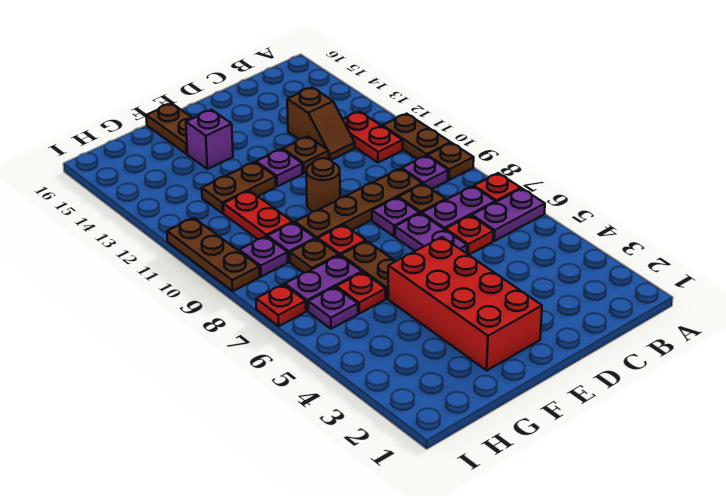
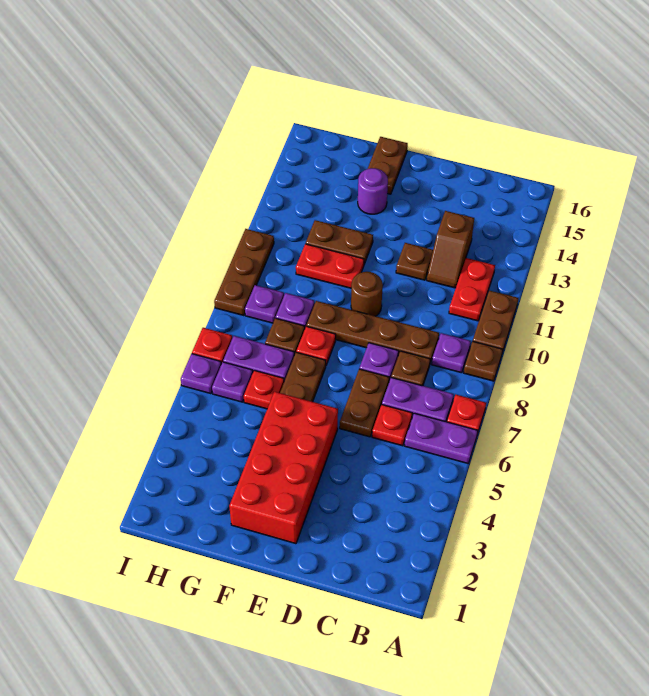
purple 1x2 plate [395,213,467,254] -> brown 1x2 plate [340,369,389,437]
purple 1x1 plate [256,149,302,187] -> purple 1x1 plate moved to [181,354,221,394]
purple 1x1 brick [186,110,233,169] -> purple 1x1 round brick [358,168,388,214]
red 1x2 plate [223,191,293,239] -> red 1x2 plate turned to [296,244,364,288]

